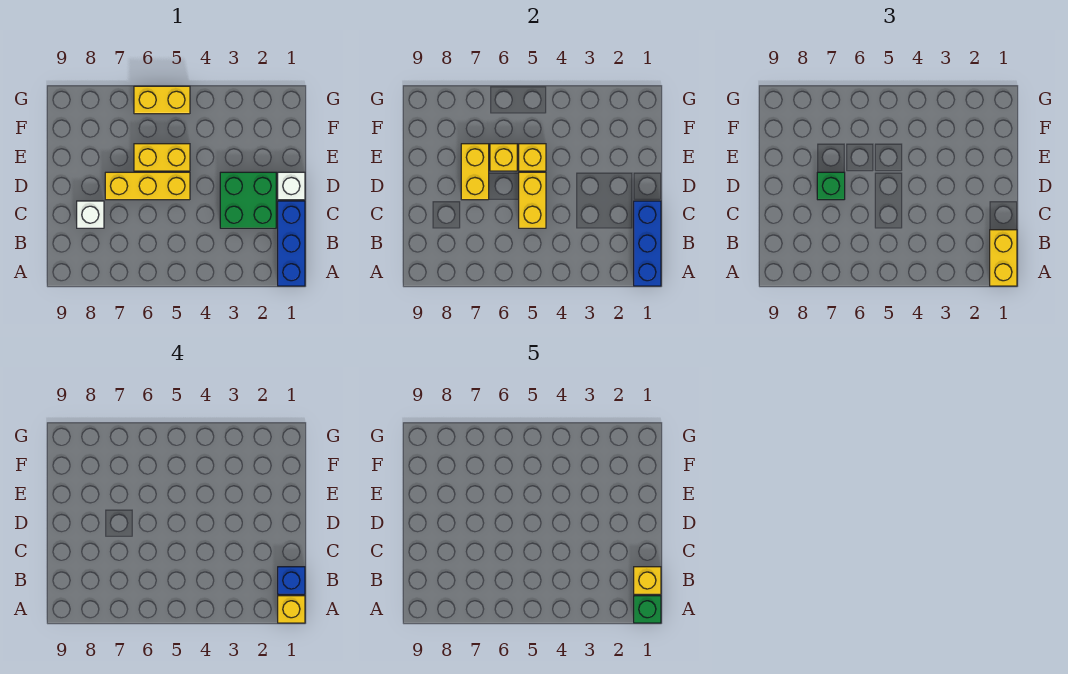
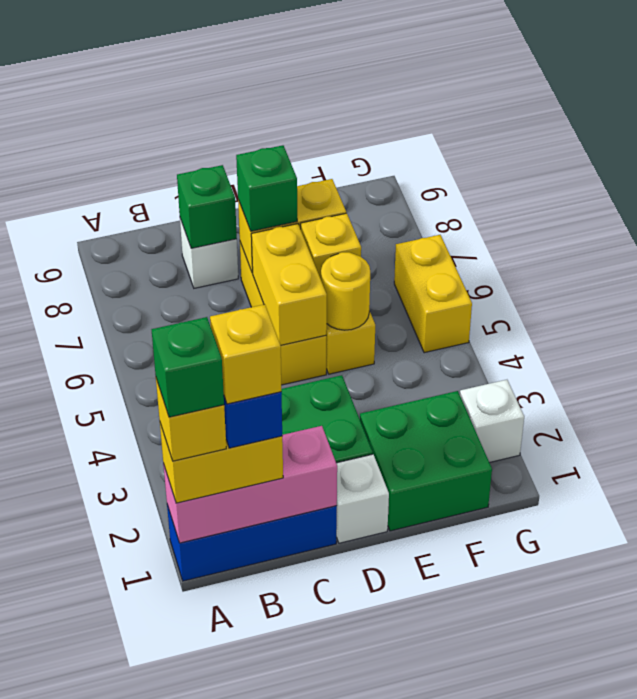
blue 1x3 brick [634,201,661,286] -> pink 1x3 brick [163,426,337,543]
yellow 1x2 brick [519,172,546,228] -> yellow 1x2 brick turned to [251,224,327,345]
none -> green 1x1 brick [177,165,237,248]
none -> green 2x2 brick [360,391,492,531]
yellow 1x1 brick [519,144,546,171] -> yellow 1x1 round brick [321,252,370,330]
none -> white 1x1 brick [460,380,524,463]

